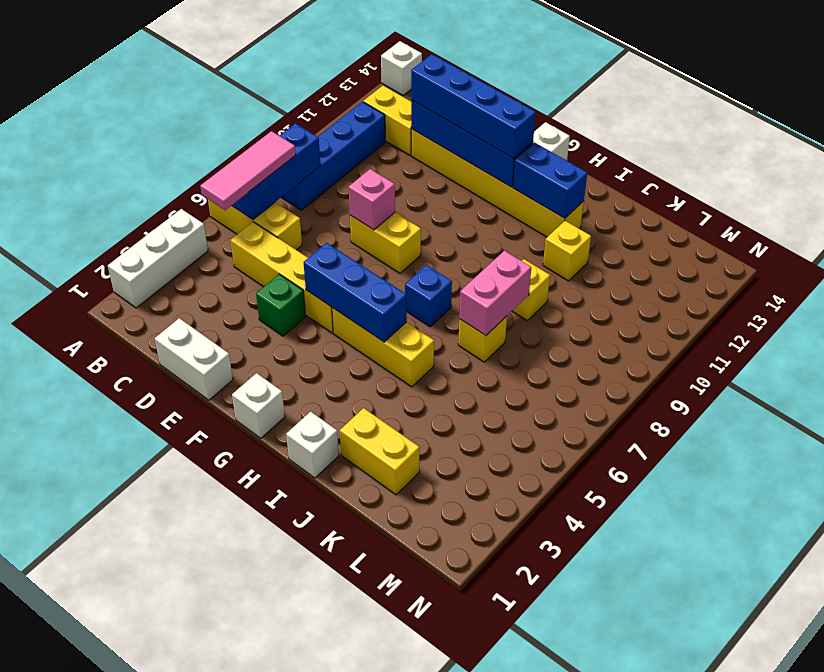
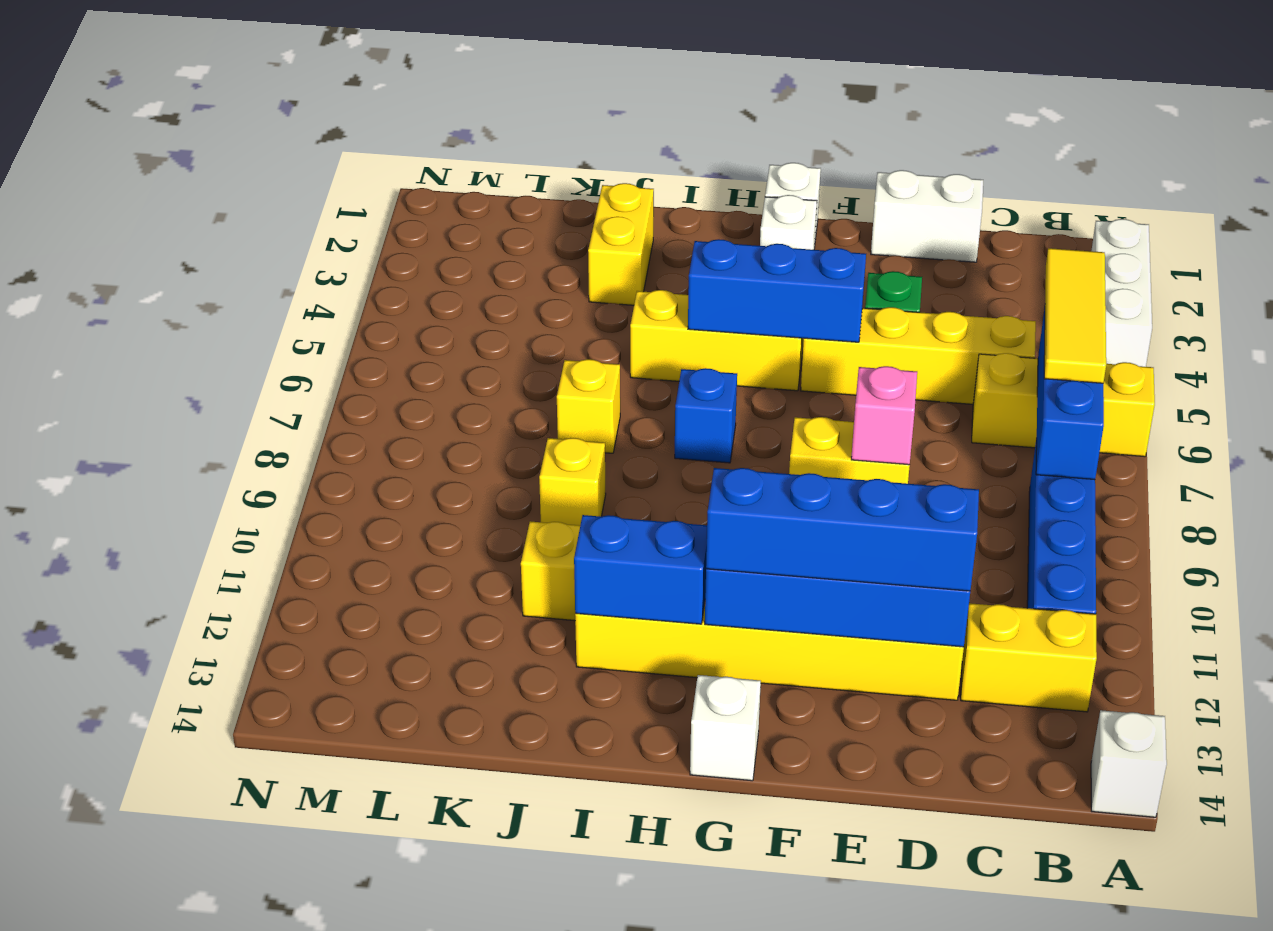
pink 1x3 tile [201,131,296,210] -> yellow 1x3 tile [1044,248,1106,383]
white 1x1 brick [286,412,339,478] -> white 1x1 brick moved to [760,195,817,250]
yellow 1x2 brick [340,408,420,495] -> yellow 1x2 brick turned to [588,183,654,305]
pink 1x2 brick [459,251,531,336] -> none

